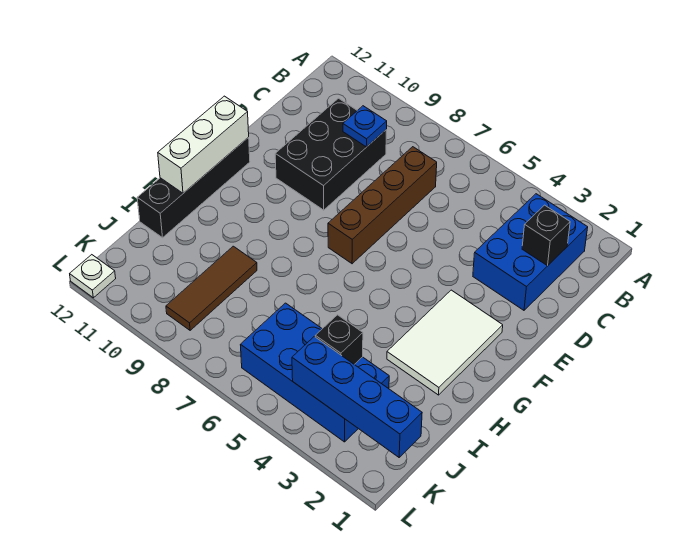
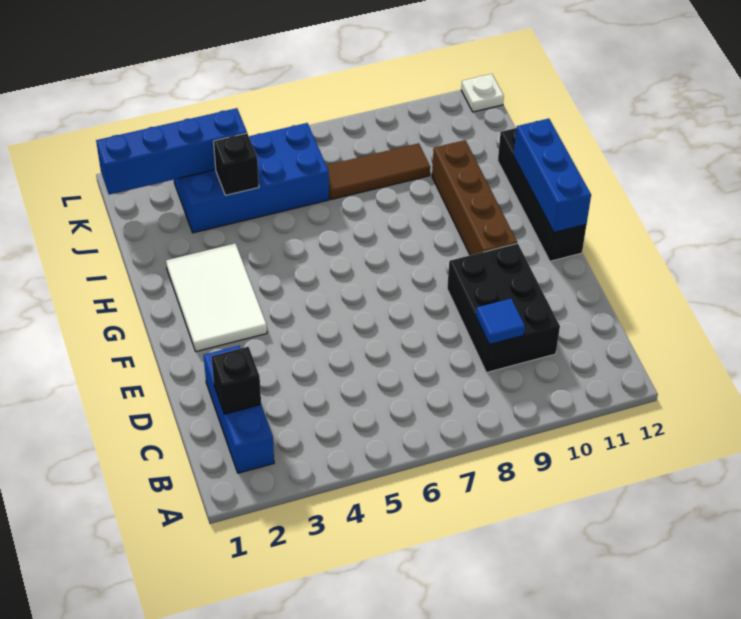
blue 2x3 brick [473,194,588,310] -> blue 1x3 brick [203,346,274,473]
brown 1x4 brick [328,147,437,264] -> brown 1x4 brick moved to [432,140,517,255]
blue 1x1 plate [343,106,387,147] -> blue 1x1 tile [476,299,525,344]
white 1x3 brick [158,96,249,193] -> blue 1x3 brick [514,119,591,232]
brown 1x3 tile [166,246,257,330] -> brown 1x3 tile turned to [326,143,430,200]

